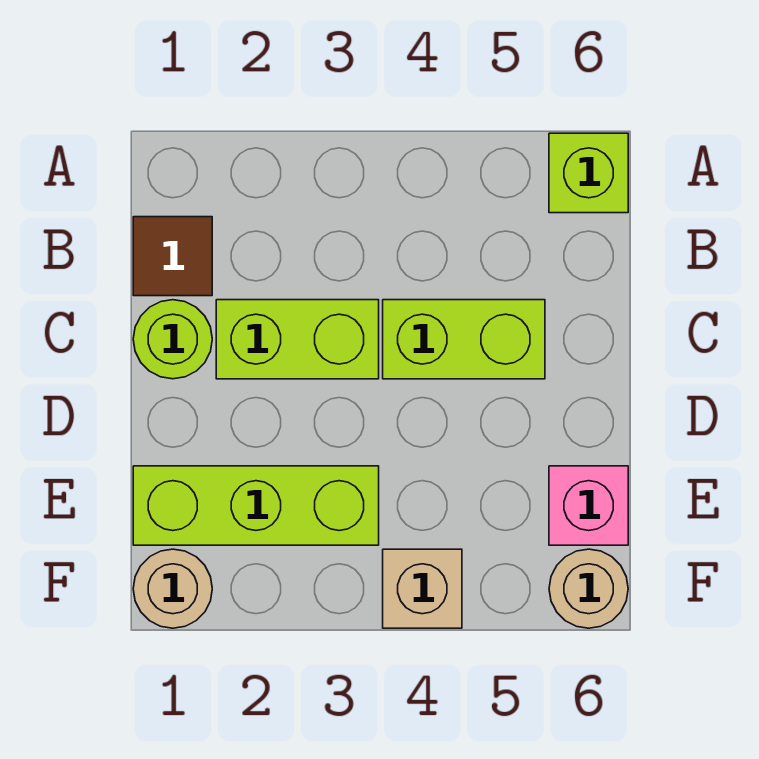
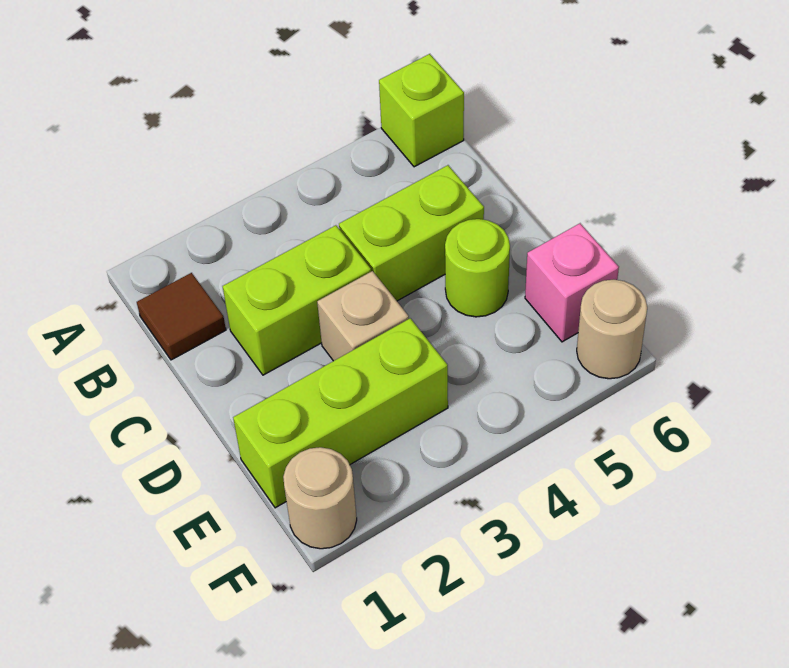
lime 1x1 round brick [133,300,212,379] -> lime 1x1 round brick moved to [445,219,510,317]
tan 1x1 brick [383,549,462,628] -> tan 1x1 brick moved to [317,271,409,361]

